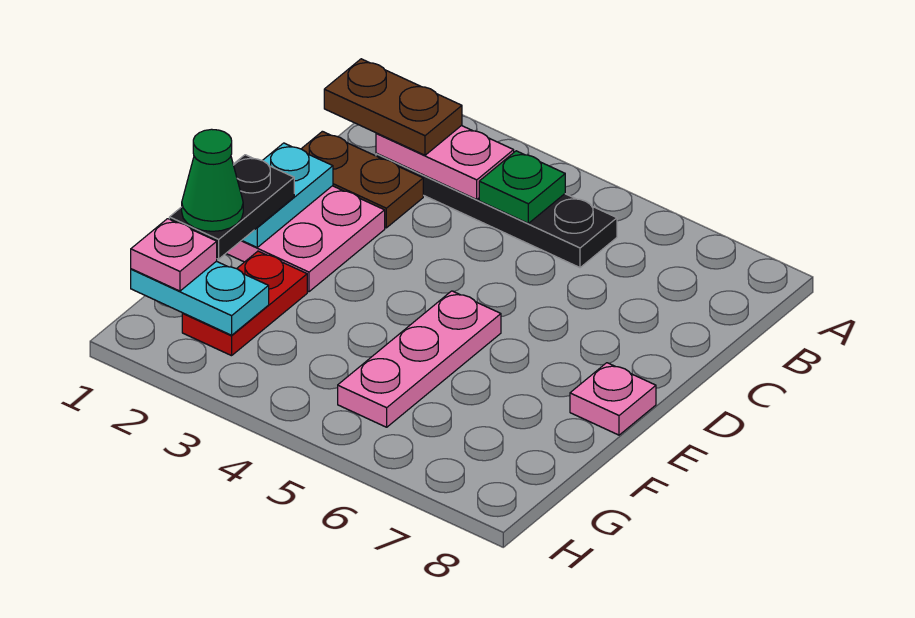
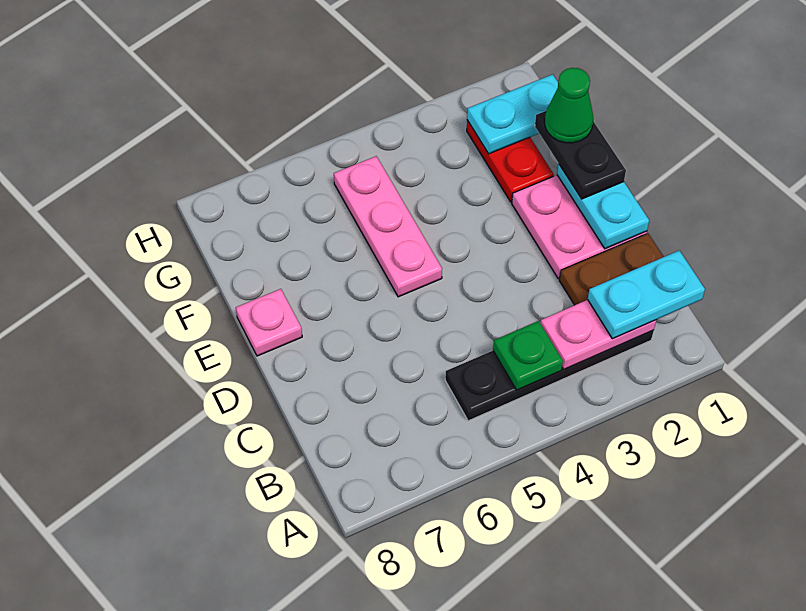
brown 1x2 plate [324,59,462,155] -> cyan 1x2 plate [588,251,705,339]
pink 1x1 plate [131,219,217,291] -> none

